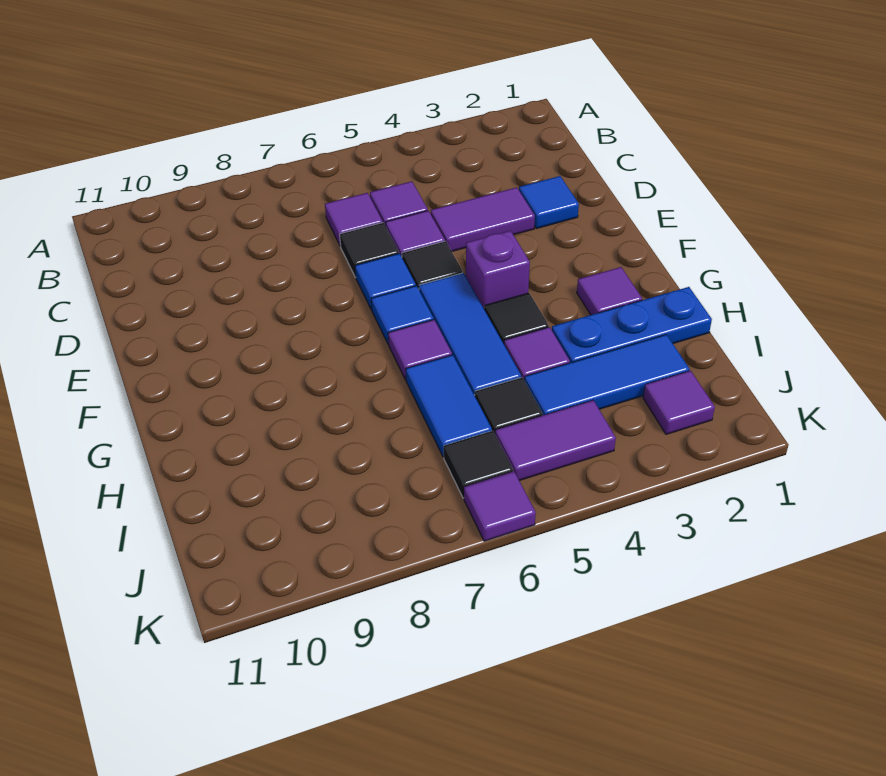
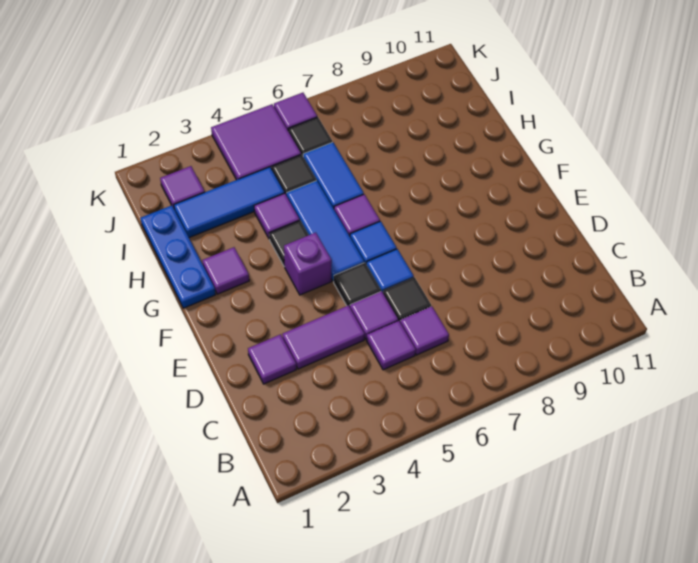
blue 1x1 tile [519,176,579,229] -> purple 1x1 tile [248,334,296,384]
blue 1x3 plate [552,287,712,363] -> blue 1x3 plate turned to [141,205,216,308]
purple 1x2 tile [495,400,616,481] -> purple 2x2 tile [211,104,301,180]

